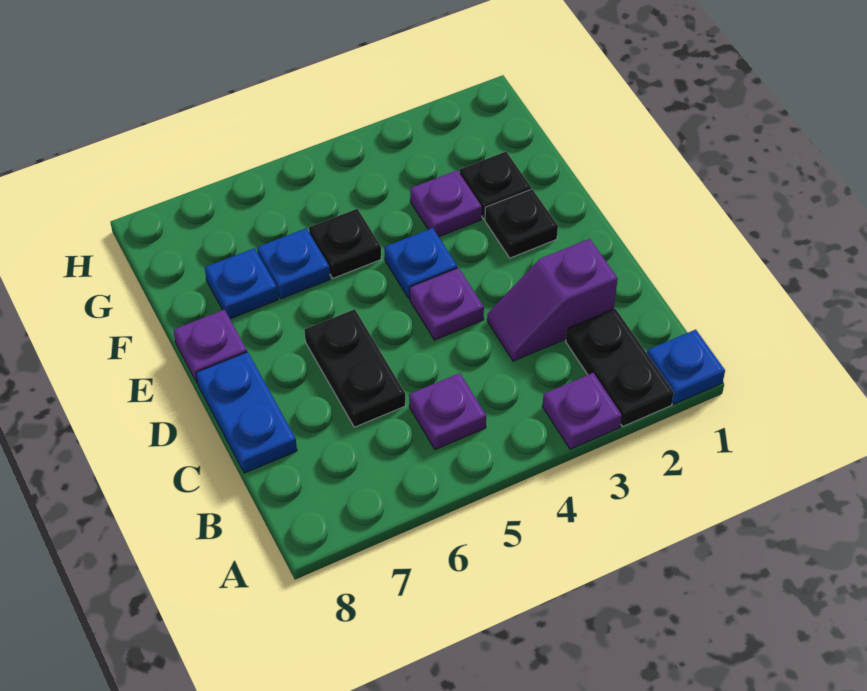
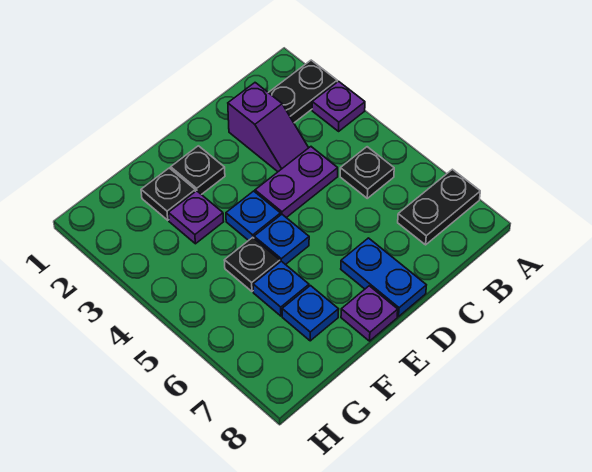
blue 1x1 plate [647,330,725,404] -> blue 1x1 plate moved to [254,214,309,265]
purple 1x1 plate [409,373,486,450] -> black 1x1 plate [340,147,394,198]
black 1x2 plate [305,309,406,427] -> black 1x2 plate moved to [398,169,480,245]
blue 1x2 plate [196,352,297,473] -> blue 1x2 plate turned to [341,238,426,317]
purple 1x1 plate [410,268,484,340] -> purple 1x2 plate [255,147,338,218]

